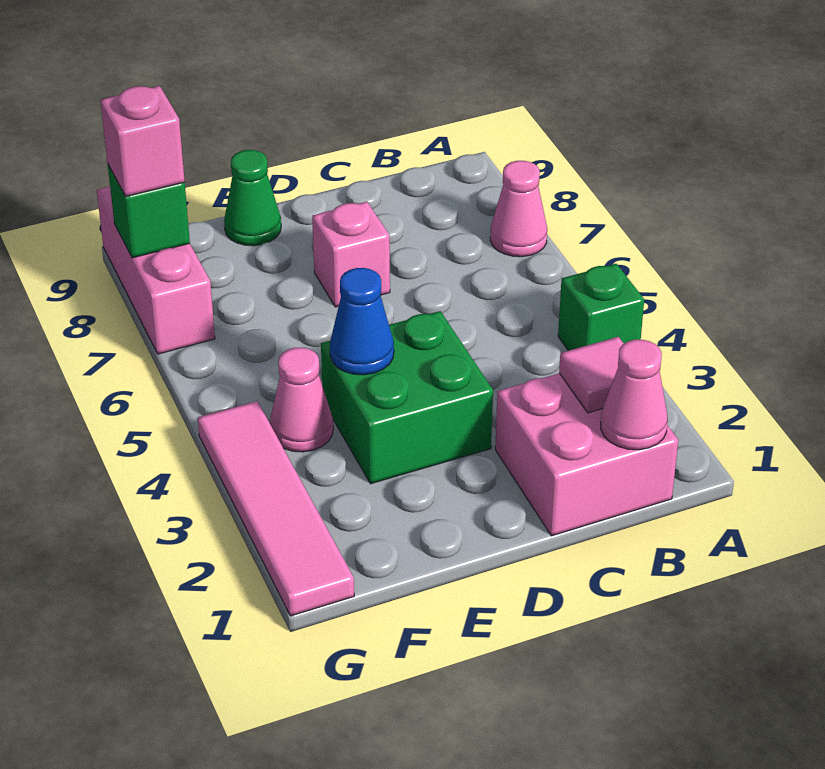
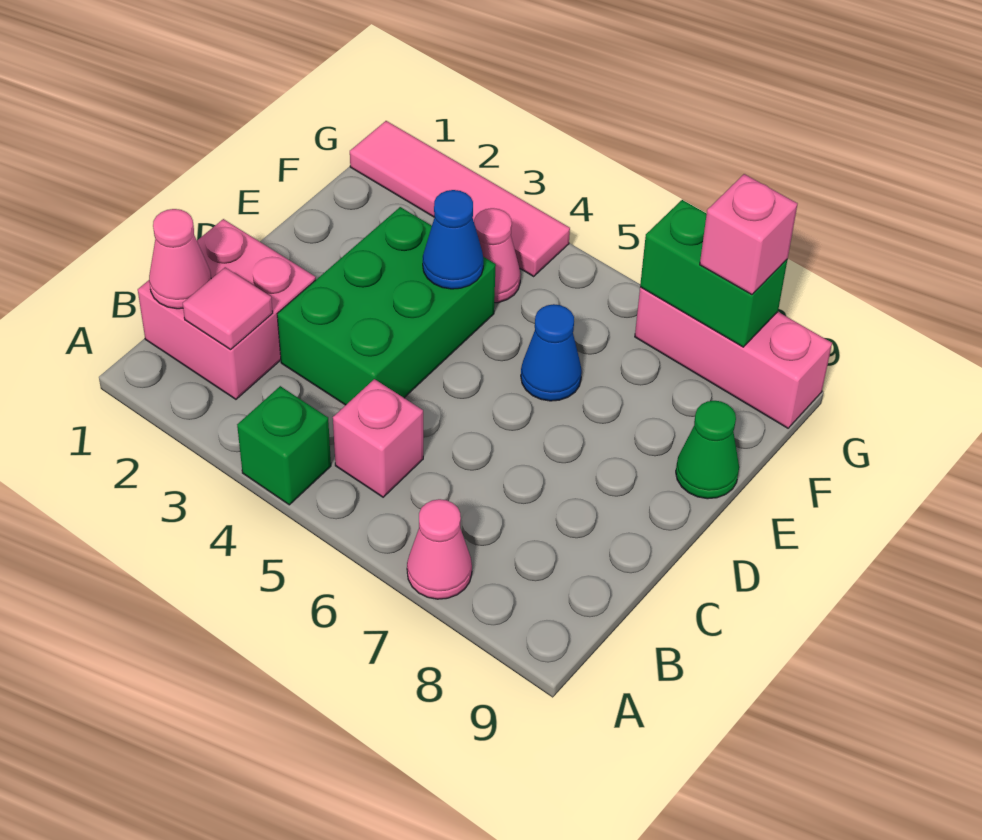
green 2x2 brick [321,311,493,484] -> green 2x3 brick [277,207,496,405]
pink 1x1 brick [312,202,390,307] -> pink 1x1 brick moved to [333,379,423,497]
none -> blue 1x1 cone [521,304,582,401]
green 1x1 brick [108,165,190,258] -> green 1x2 brick [640,200,788,347]

